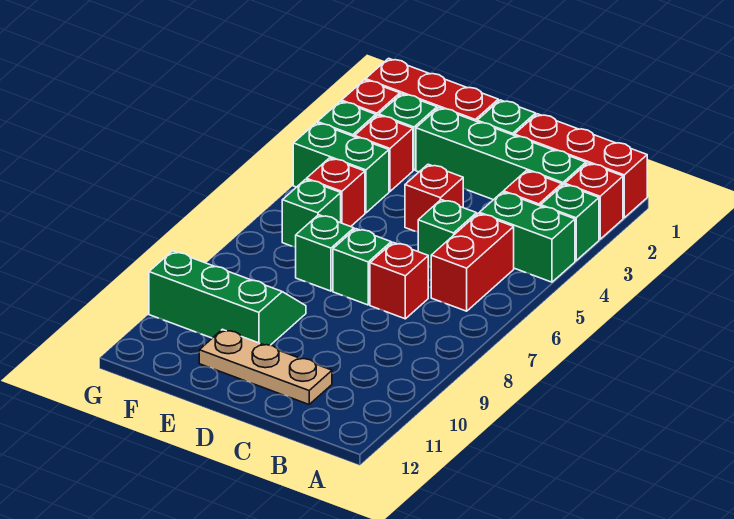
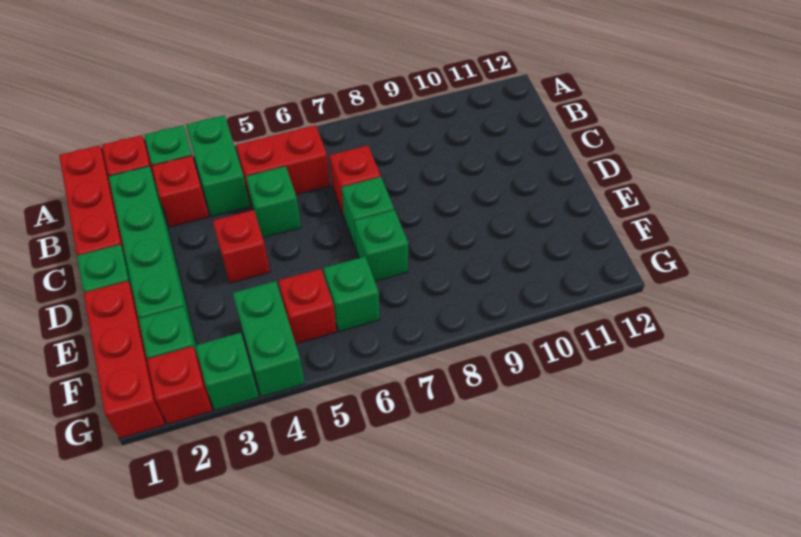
tan 1x3 plate [199,329,332,404] -> none
green 2x3 slope [149,251,306,345] -> none
red 1x1 brick [355,115,413,191] -> none

